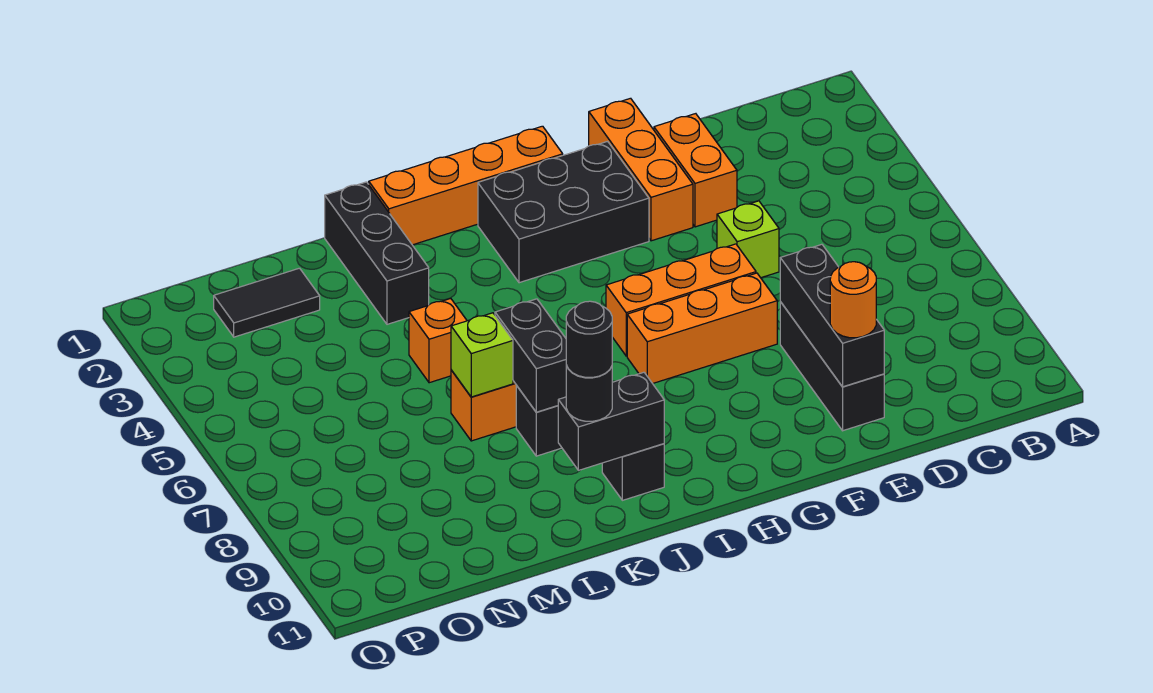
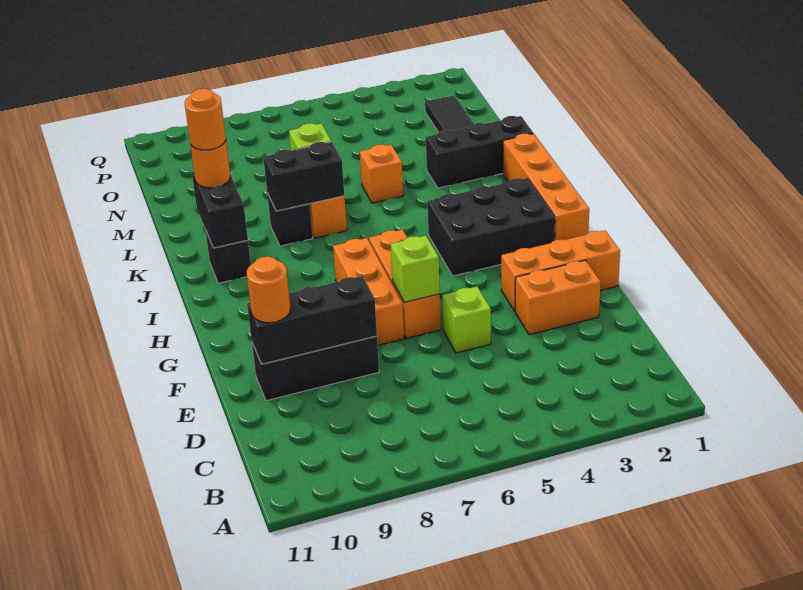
none -> lime 1x1 brick [391,236,440,302]
black 2x3 brick [478,141,649,283] -> black 2x3 brick turned to [427,178,555,276]
black 1x1 round brick [566,365,612,421] -> orange 1x1 round brick [190,141,231,188]
black 1x1 round brick [566,301,612,378] -> orange 1x1 round brick [185,89,226,150]

